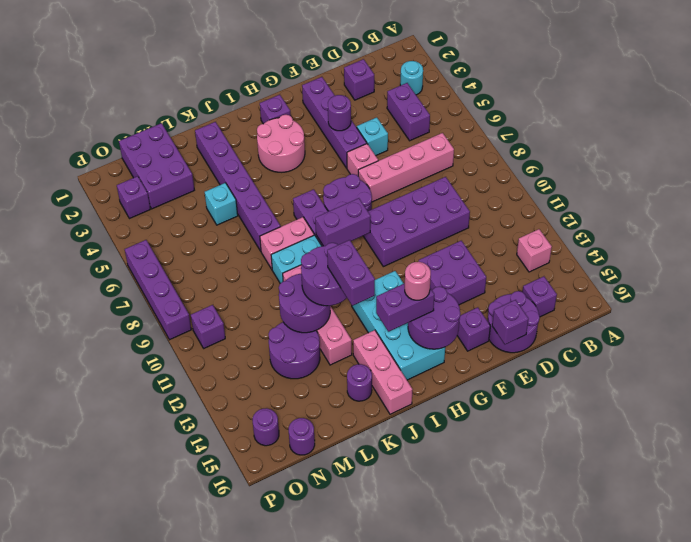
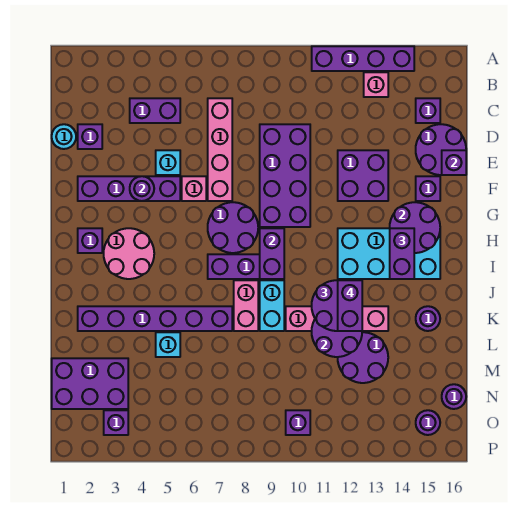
cyan 1x1 round brick [400,61,423,95] -> cyan 1x1 round brick moved to [52,124,76,149]
pink 1x1 round brick [405,262,431,300] -> none
purple 1x2 brick [327,240,375,306] -> purple 1x2 brick turned to [338,280,362,331]
pink 1x3 brick [353,330,413,414] -> none
purple 1x4 brick [125,240,191,340] -> purple 1x4 brick moved to [312,46,414,71]

